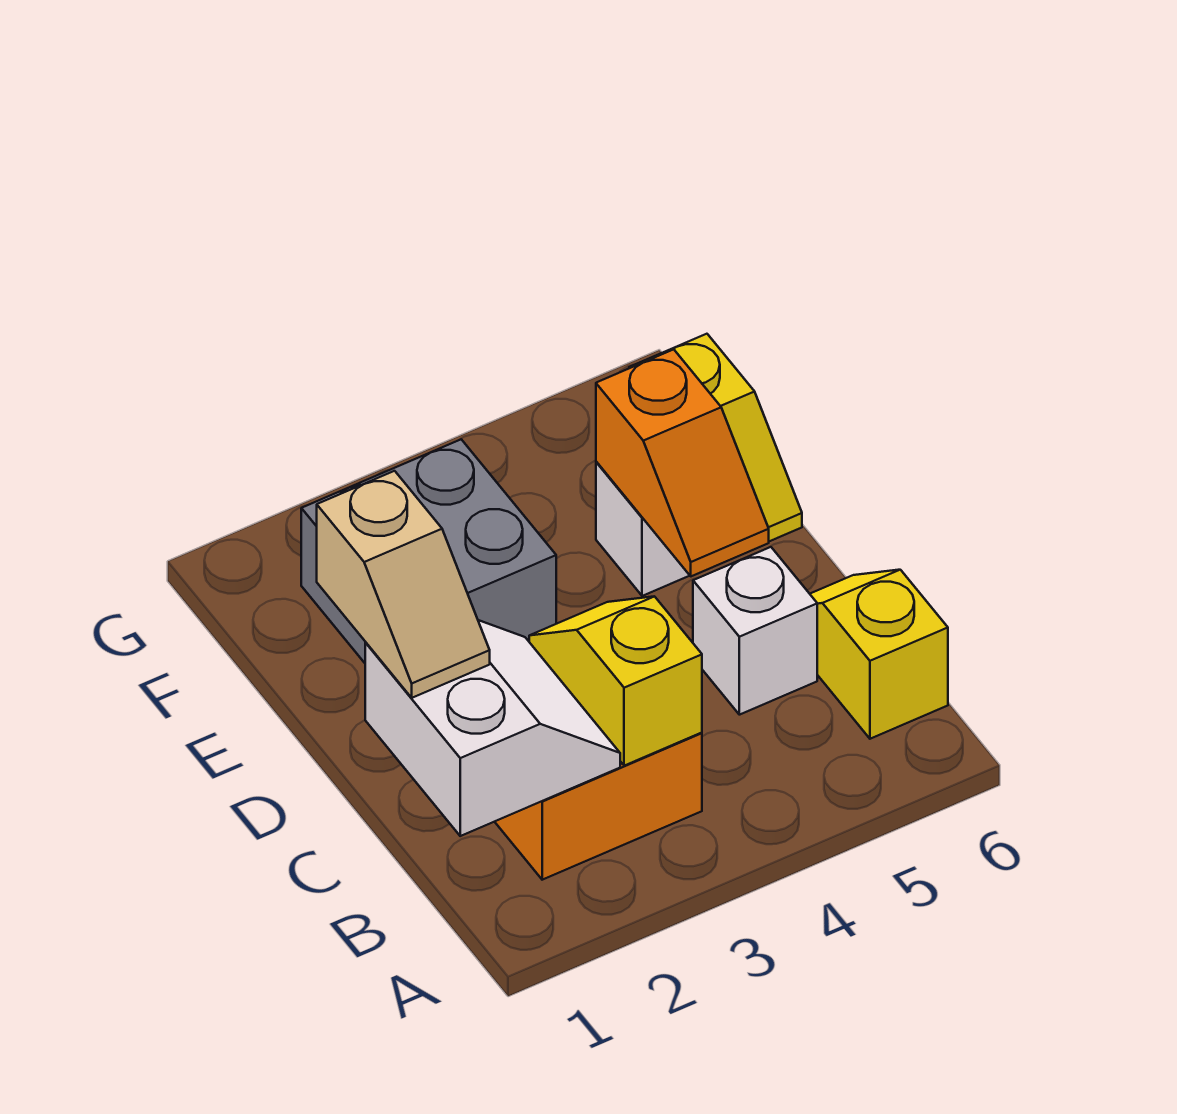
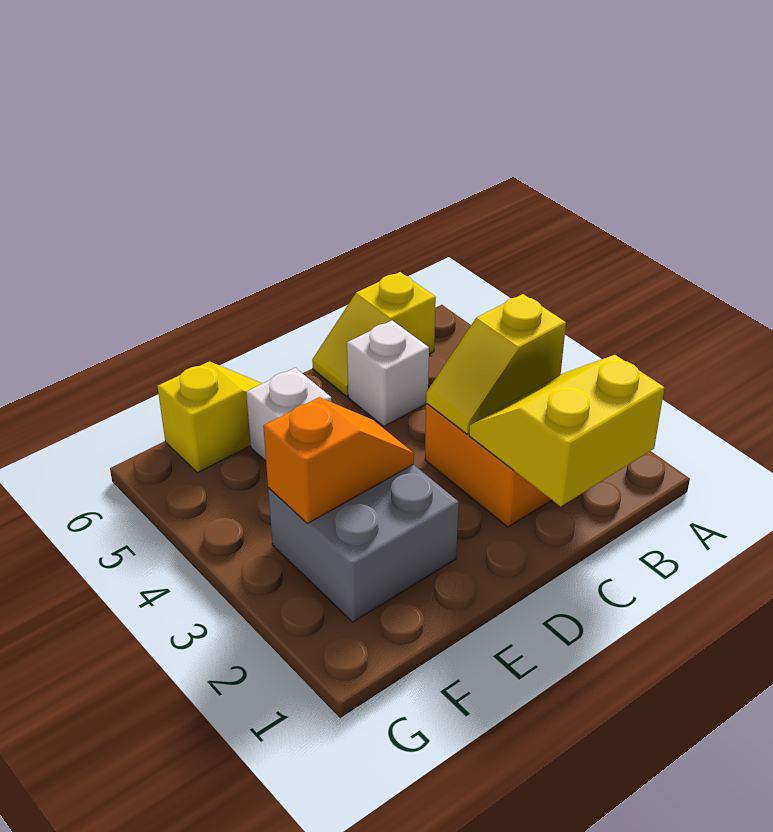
white 2x2 slope [365,620,620,836] -> yellow 2x2 slope [469,355,664,506]
tan 1x2 slope [317,471,490,698] -> none
orange 1x2 slope [596,349,769,576] -> orange 1x2 slope moved to [263,397,414,523]

